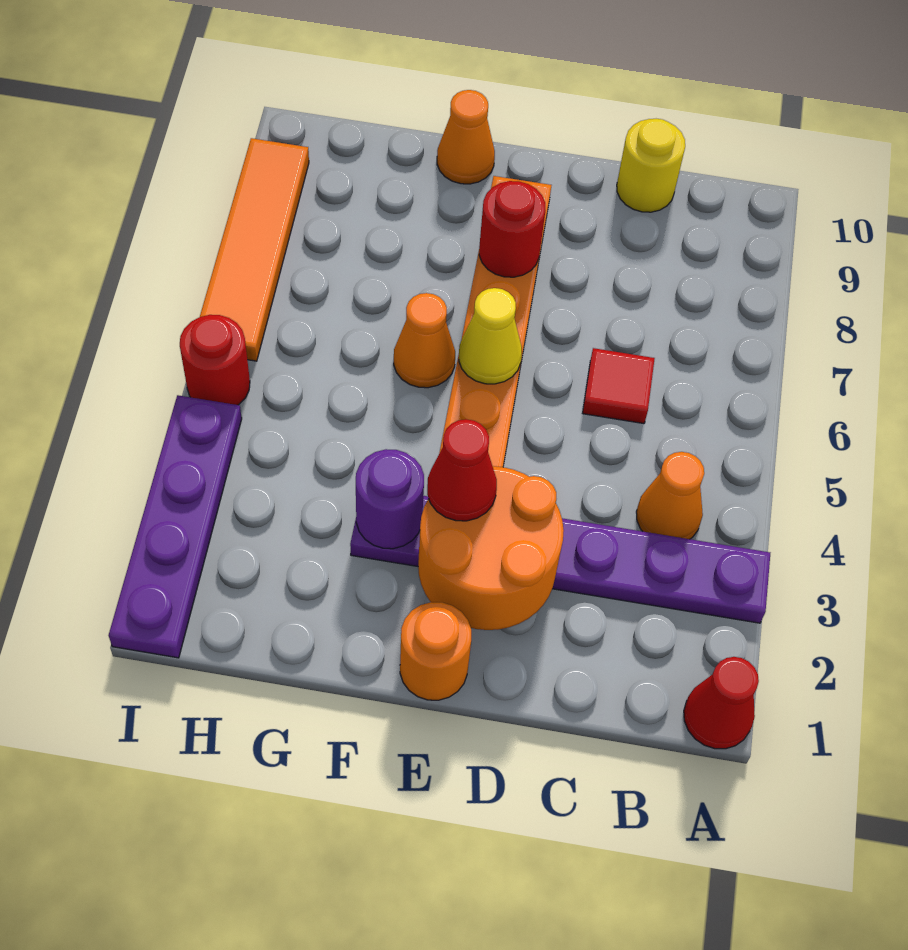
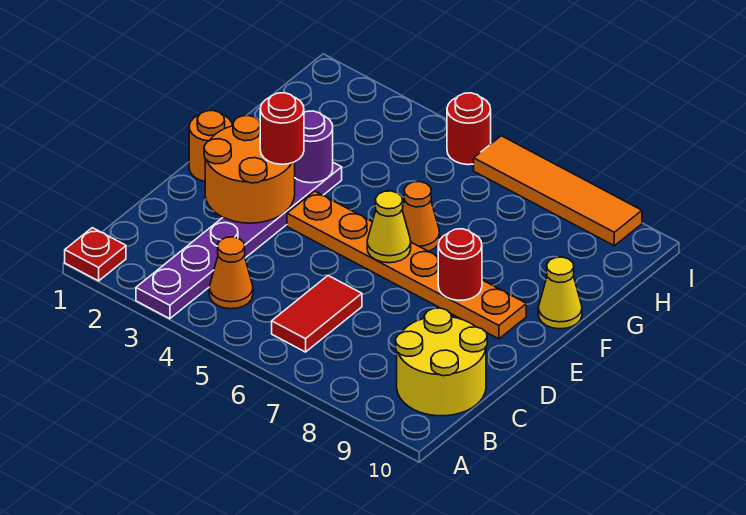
red 1x1 cone [684,657,759,749] -> red 1x1 plate [65,228,126,281]
red 1x1 tile [583,348,655,424] -> red 1x2 tile [272,275,362,352]
yellow 1x1 round brick [617,119,685,212] -> yellow 2x2 round brick [396,308,487,416]
red 1x1 cone [427,419,497,521] -> red 1x1 round brick [260,93,304,164]
orange 1x1 cone [437,90,495,184] -> yellow 1x1 cone [538,257,582,329]
purple 1x4 plate [109,395,242,658] -> none

